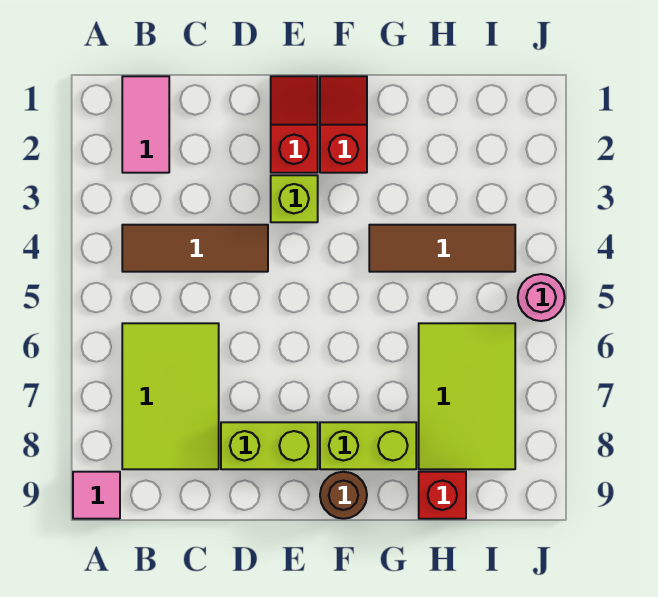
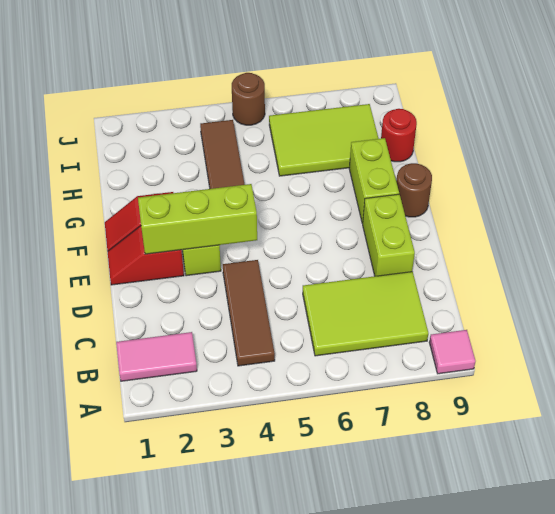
none -> lime 1x3 brick [138,184,257,254]
red 1x1 brick [419,472,466,519] -> red 1x1 round brick [381,109,417,162]
pink 1x1 round brick [518,274,565,321] -> brown 1x1 round brick [232,73,265,125]

